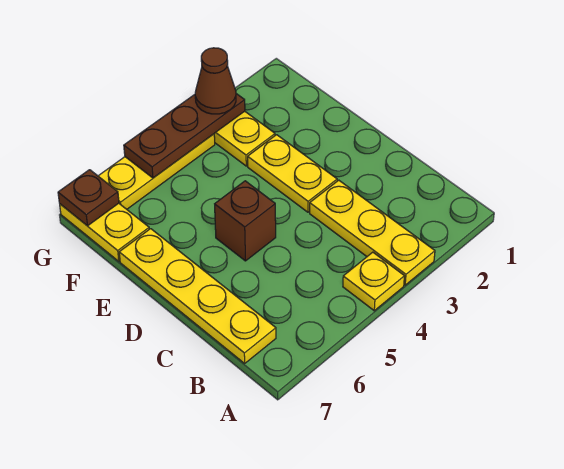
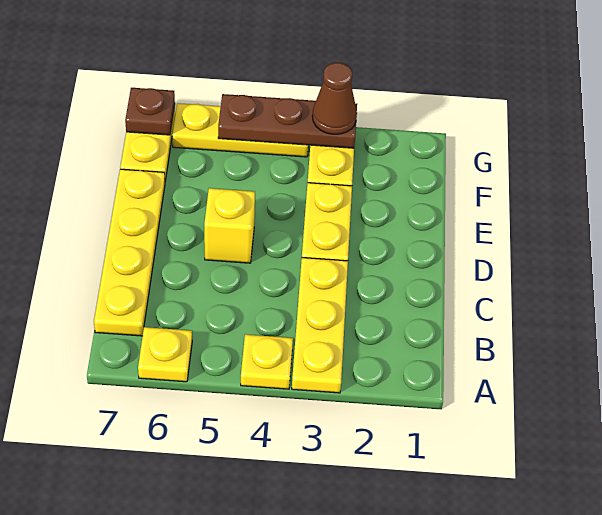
none -> yellow 1x1 plate [138,327,192,382]
brown 1x1 brick [215,181,276,261] -> yellow 1x1 brick [204,188,255,263]

